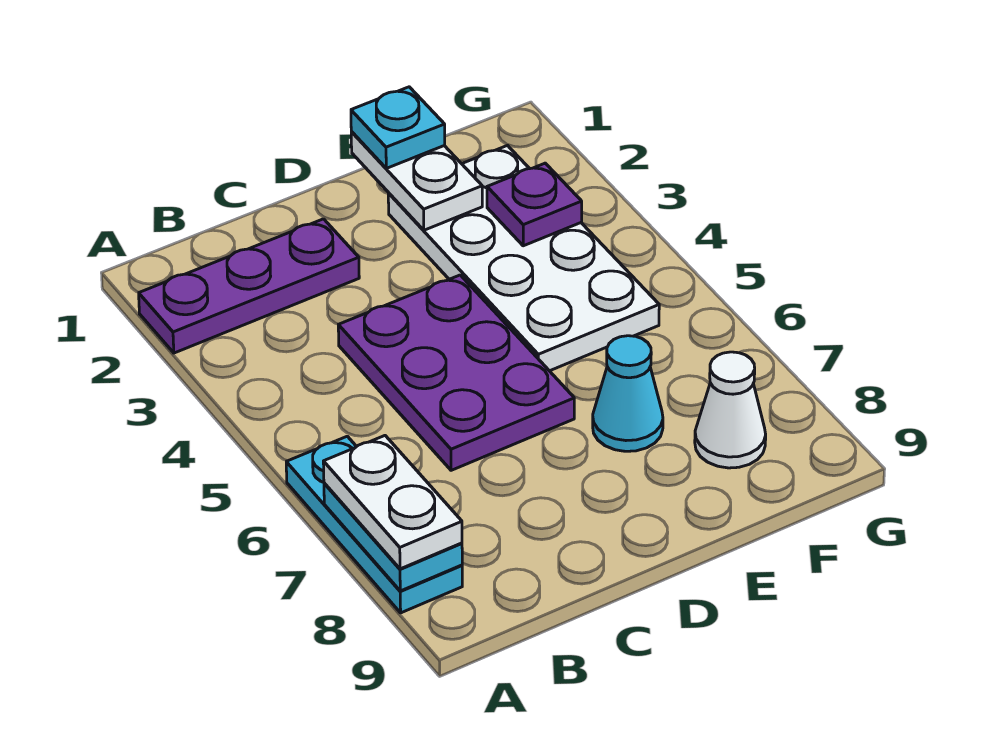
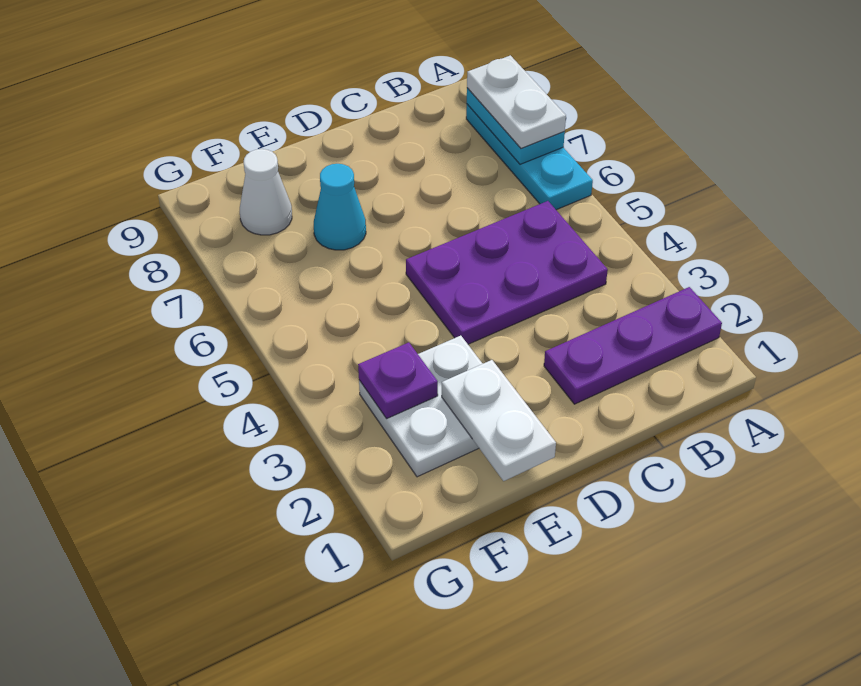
purple 2x3 plate [338,275,574,470] -> purple 2x3 plate turned to [406,201,608,344]
cyan 1x1 plate [351,87,445,168] -> none
white 2x4 plate [388,146,659,371] -> white 2x2 plate [359,336,483,477]

